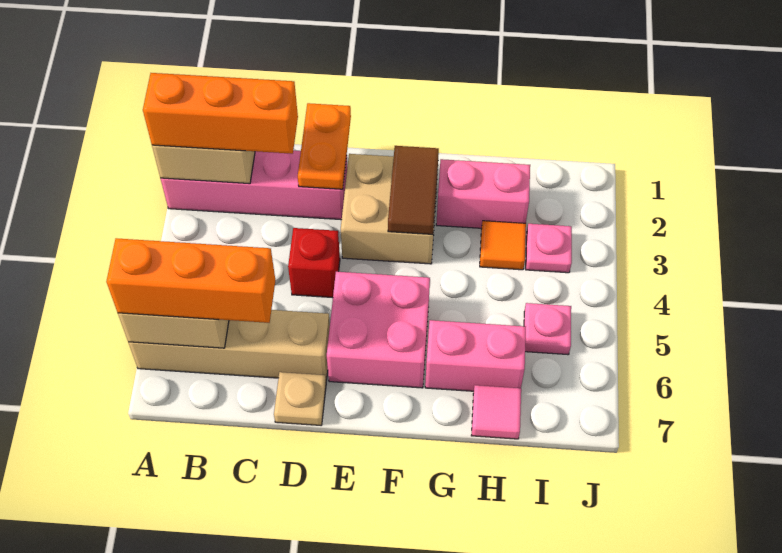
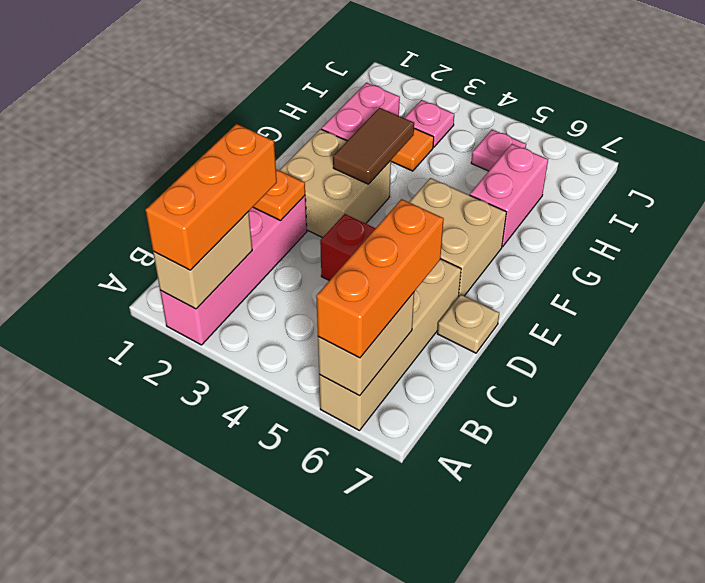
pink 2x2 brick [327,272,430,388] -> tan 2x2 brick [409,178,506,297]
brown 1x2 tile [388,146,439,234] -> brown 1x2 tile turned to [333,108,414,184]
pink 1x1 tile [471,385,521,439] -> none

